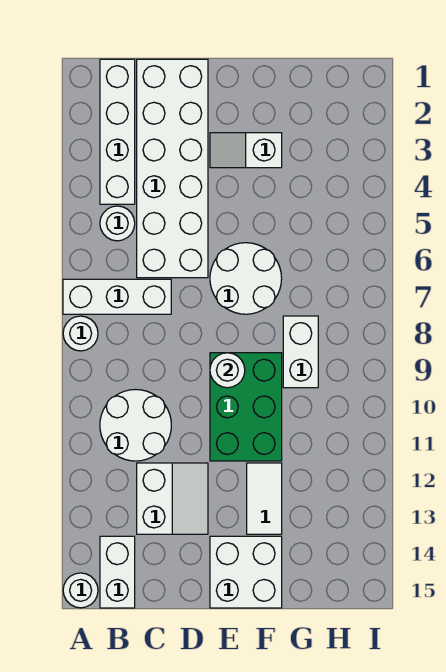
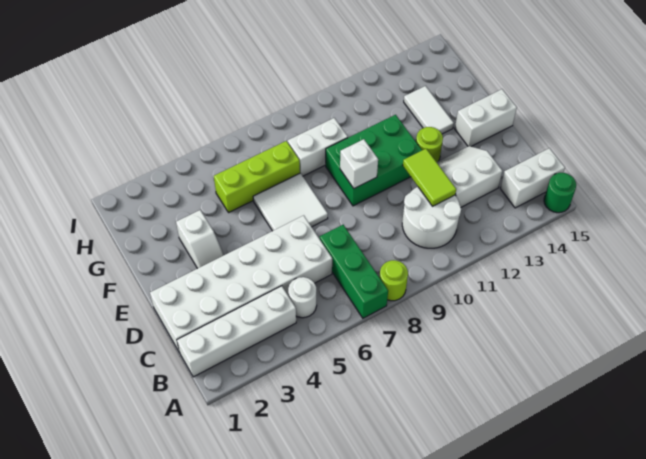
white 1x3 brick [63,279,171,314] -> green 1x3 brick [320,225,388,318]
white 1x1 round brick [63,316,98,351] -> lime 1x1 round brick [379,260,408,301]
white 1x1 round brick [63,573,98,608] -> green 1x1 round brick [544,173,576,213]
none -> lime 1x2 tile [403,149,456,206]
white 2x2 round brick [210,243,282,314] -> white 2x2 tile [253,173,328,231]
white 1x1 round brick [210,353,245,388] -> white 1x1 brick [340,139,378,188]
none -> lime 1x1 round brick [416,127,443,162]
white 2x2 brick [210,536,282,608] -> white 1x2 brick [455,89,517,146]
white 1x2 tile [247,463,282,534] -> white 1x2 tile turned to [404,86,454,134]
none -> lime 1x3 brick [214,141,300,213]

